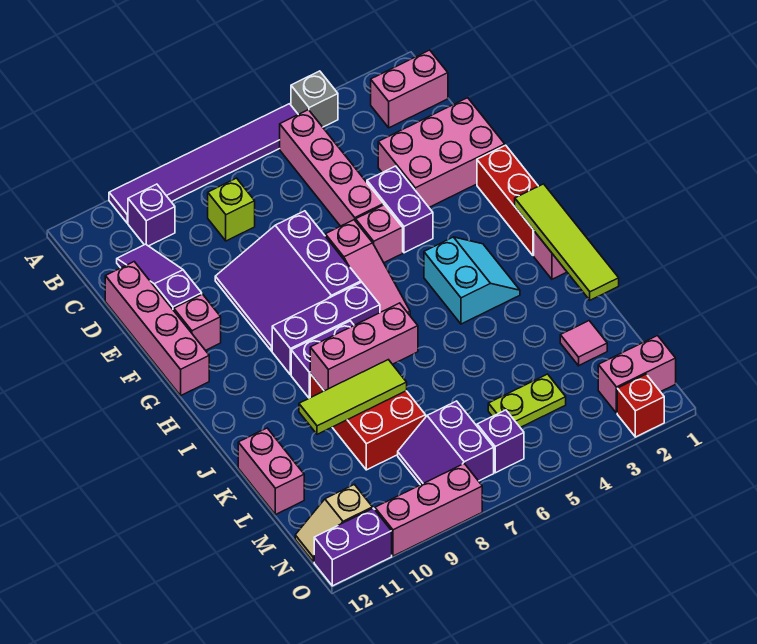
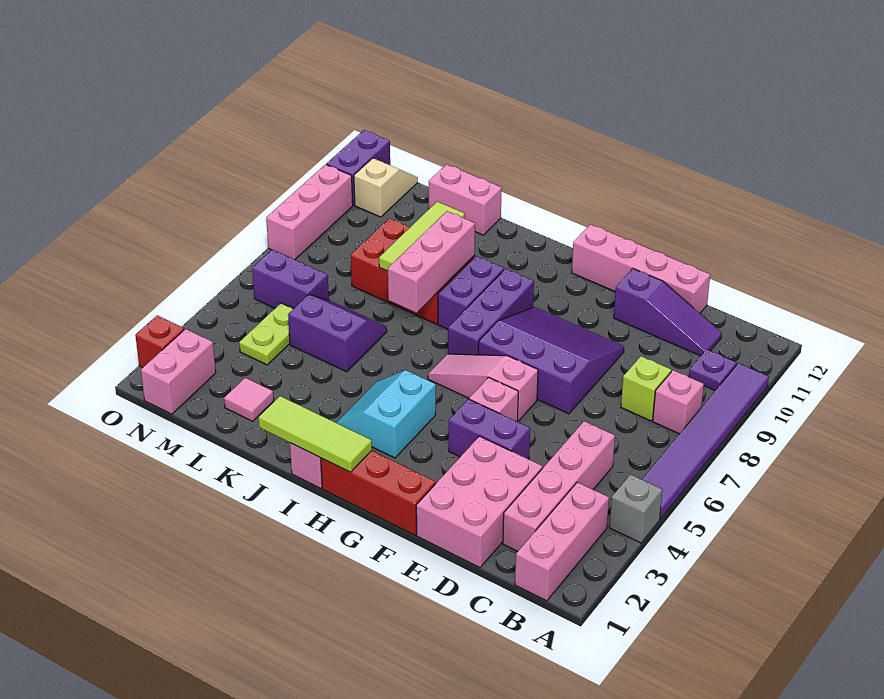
pink 1x2 brick [371,50,448,128] -> pink 1x3 brick [515,482,609,601]
pink 1x4 brick [280,110,384,226] -> pink 1x4 brick turned to [503,421,615,551]
purple 1x1 brick [128,184,175,246] -> purple 1x1 plate [689,349,737,391]
pink 1x1 brick [174,294,221,350] -> pink 1x1 brick moved to [653,370,704,434]
lime 1x4 tile [515,184,619,300] -> lime 1x3 tile [258,396,372,472]
cyan 2x2 slope [424,237,520,324] -> cyan 2x2 slope turned to [337,370,436,458]
purple 2x2 slope [398,401,494,485] -> purple 2x2 slope moved to [288,295,387,372]
purple 1x1 brick [477,410,524,473] -> purple 1x2 brick [252,250,329,309]

